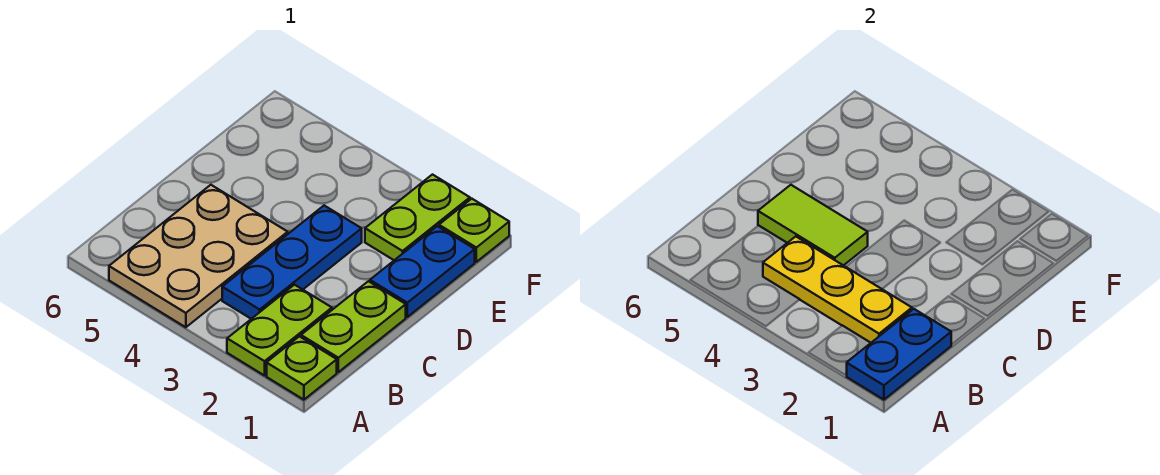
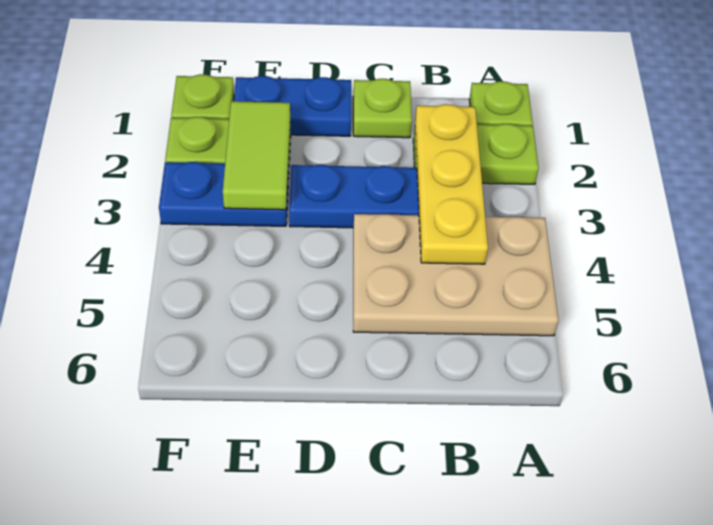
blue 1x2 plate [847,309,951,400] -> blue 1x2 plate moved to [159,162,288,226]
lime 1x2 plate [301,281,406,372] -> lime 1x1 plate [353,79,412,138]
lime 1x2 tile [758,185,868,266] -> lime 1x2 tile moved to [223,101,290,210]

